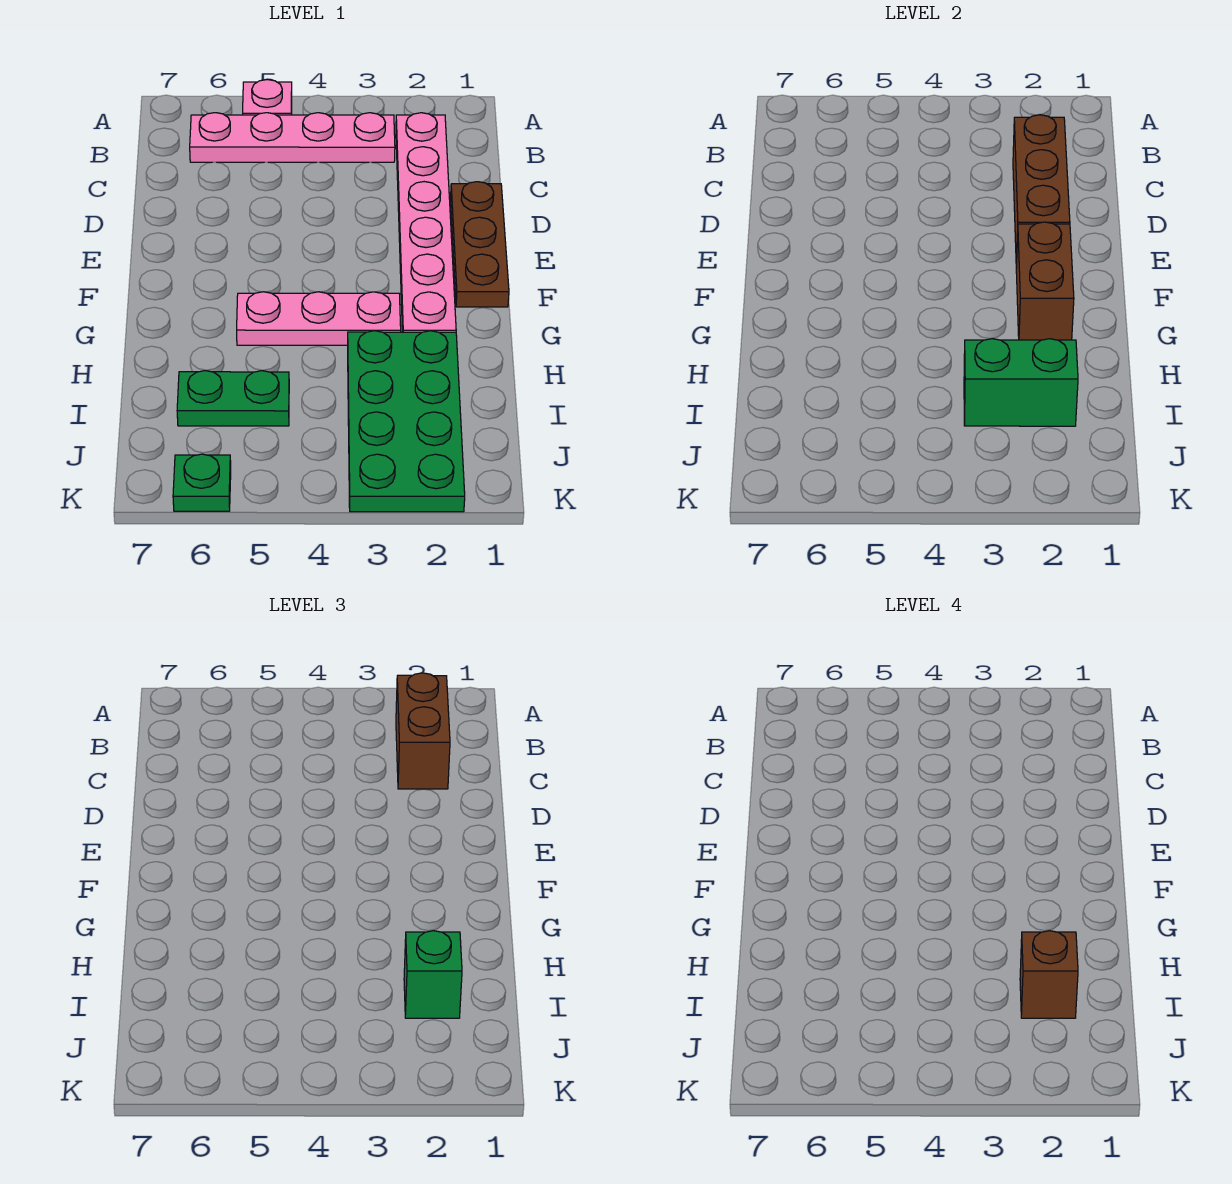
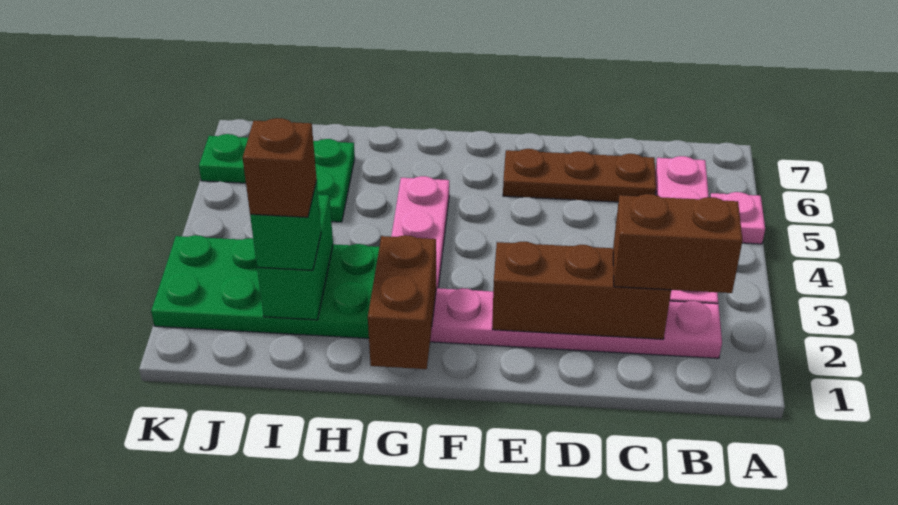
brown 1x3 plate [451,182,509,307] -> brown 1x3 plate moved to [503,149,656,202]
brown 1x2 brick [1016,222,1074,340] -> brown 1x2 brick turned to [368,235,436,369]

